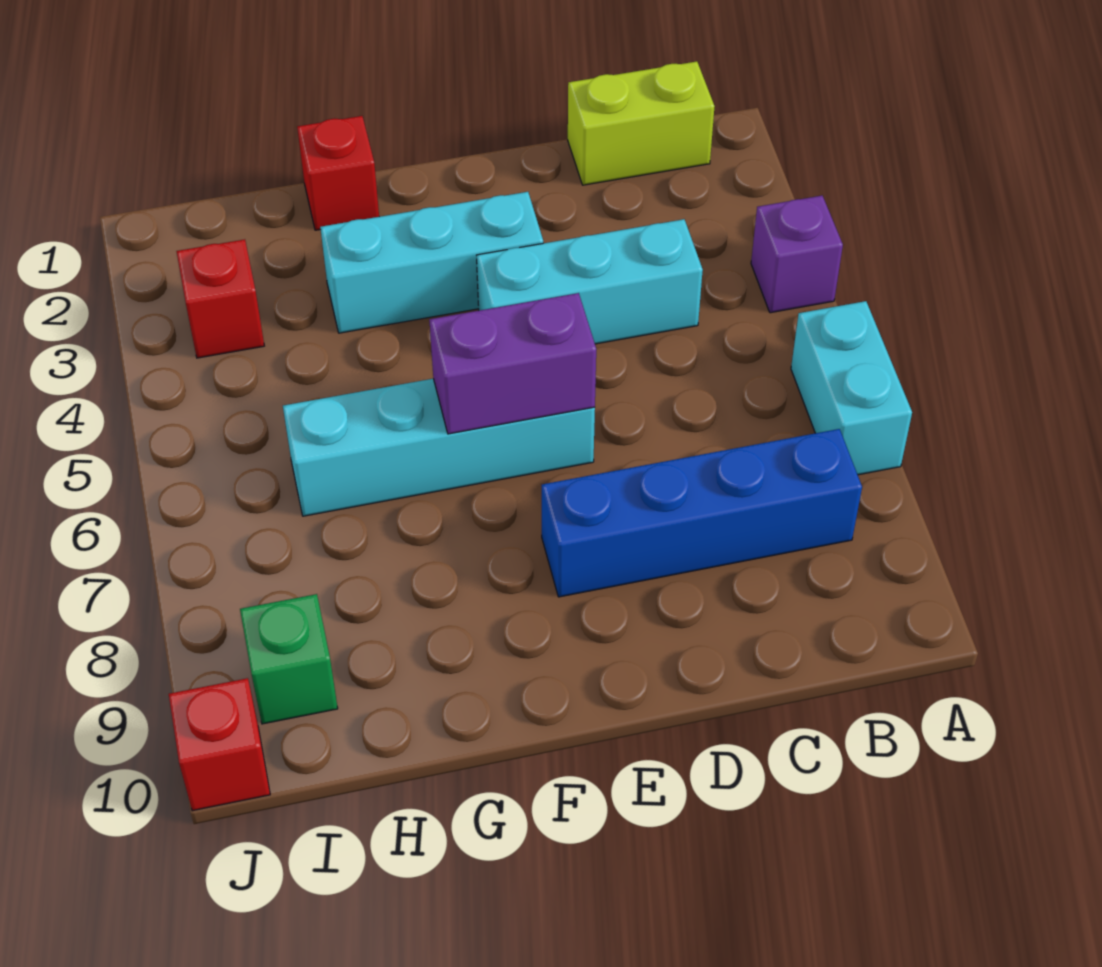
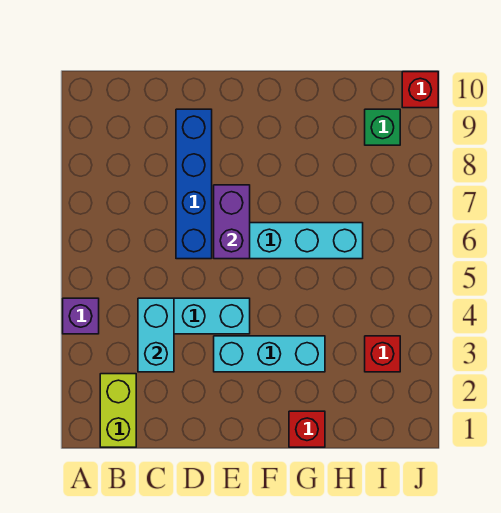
cyan 1x2 brick [791,301,912,475] -> cyan 1x2 brick moved to [138,298,174,372]
lime 1x2 brick [568,61,715,185] -> lime 1x2 brick turned to [100,374,136,447]
blue 1x4 brick [542,429,862,597] -> blue 1x4 brick turned to [176,109,212,259]
purple 1x2 brick [429,293,596,434] -> purple 1x2 brick turned to [214,185,250,259]

